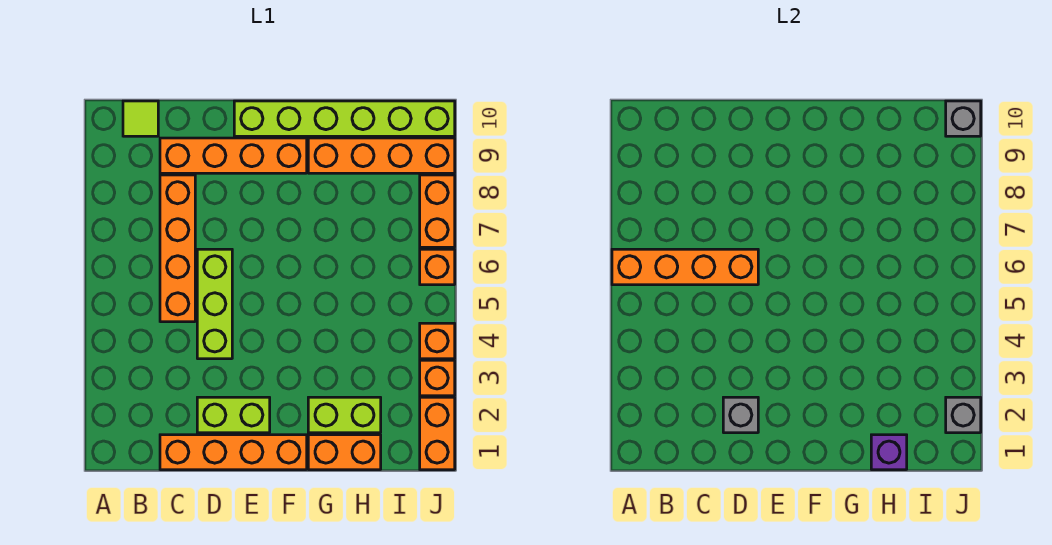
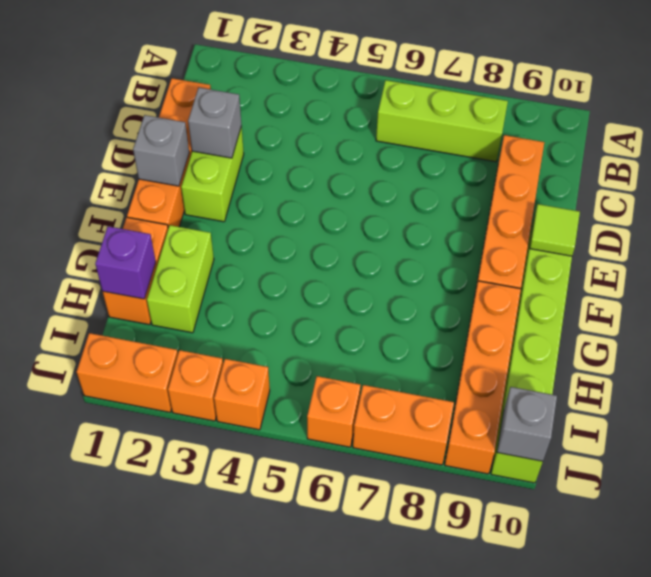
orange 1x4 brick [612,249,758,285] -> none
lime 1x1 tile [123,101,158,136] -> lime 1x1 tile moved to [530,204,580,256]
orange 1x4 brick [160,175,195,322] -> none
lime 1x3 brick [197,249,232,359] -> lime 1x3 brick moved to [376,80,508,162]
grey 1x1 brick [946,397,981,433] -> grey 1x1 brick moved to [133,115,189,186]

